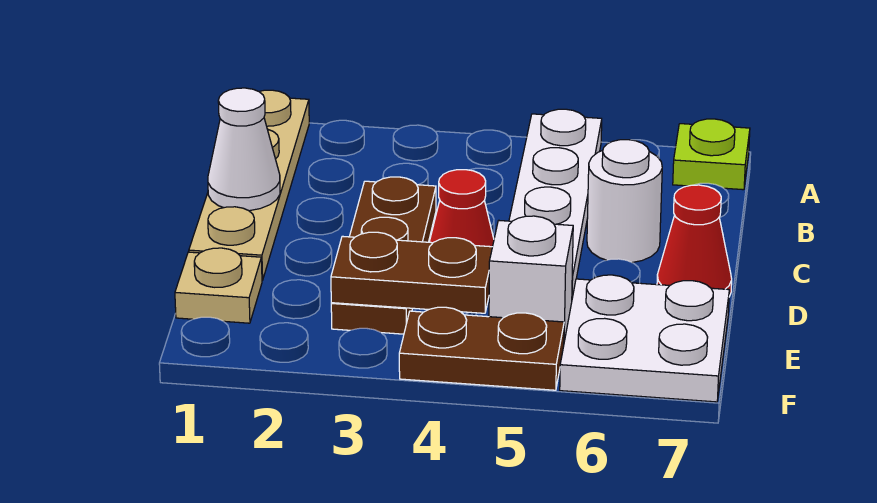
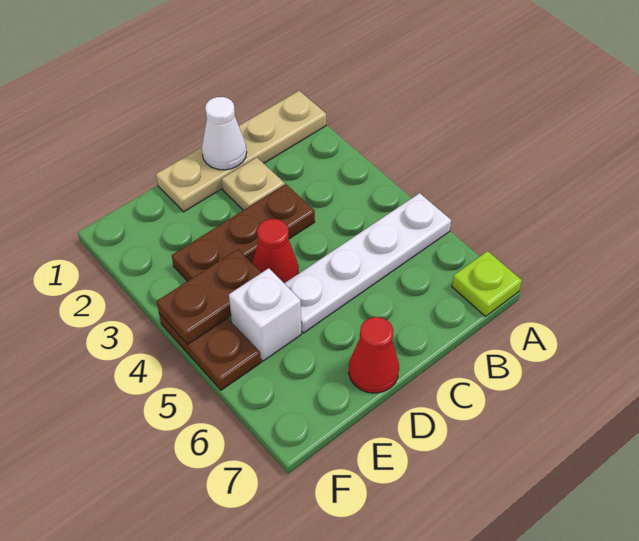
white 1x1 round brick [587,140,662,263] -> none
tan 1x1 plate [175,248,262,323] -> tan 1x1 plate moved to [222,157,285,210]
brown 1x2 plate [331,232,492,313] -> brown 1x2 plate turned to [157,249,262,344]
white 2x2 plate [560,275,729,402] -> none

